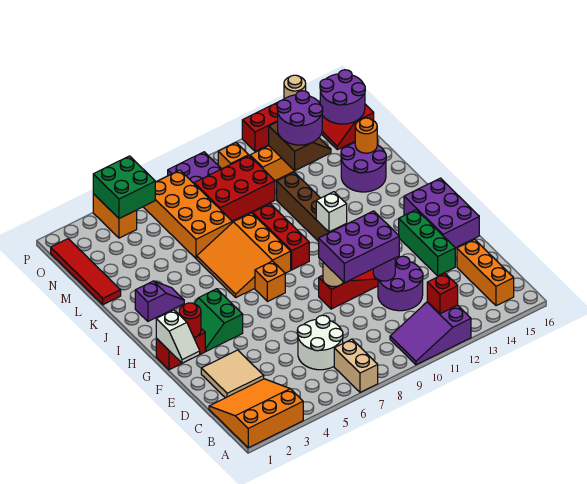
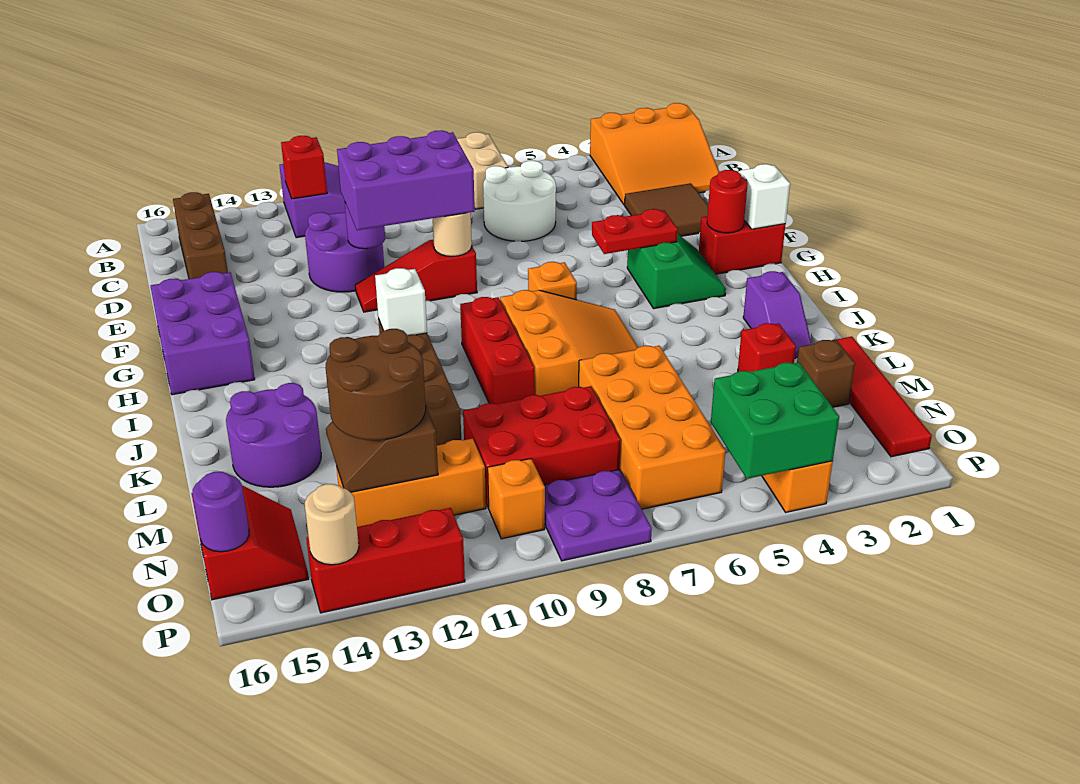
orange 1x3 brick [457,239,514,306] -> brown 1x3 brick [173,192,228,279]
tan 2x2 tile [201,350,264,398] -> brown 2x2 tile [625,183,708,236]
green 1x3 brick [399,210,455,276] -> none
none -> red 1x2 plate [592,209,678,254]
purple 1x2 slope [135,281,184,321] -> purple 1x2 slope turned to [743,271,812,359]
none -> red 1x1 brick [738,323,796,372]
orange 1x1 round brick [355,118,377,153] -> none
none -> brown 1x1 brick [797,340,855,407]
purple 2x2 round brick [277,91,323,145] -> brown 2x2 round brick [326,329,426,440]
purple 2x2 round brick [320,70,365,124] -> purple 1x1 round brick [192,472,249,552]

